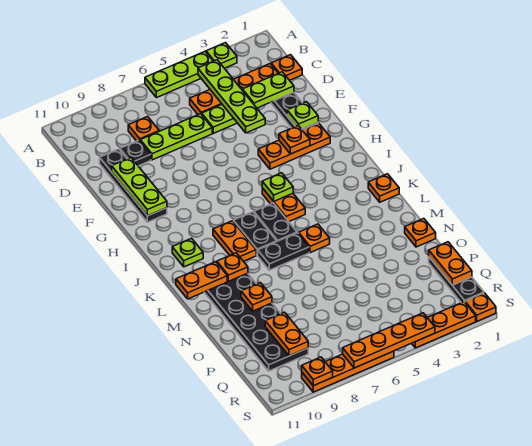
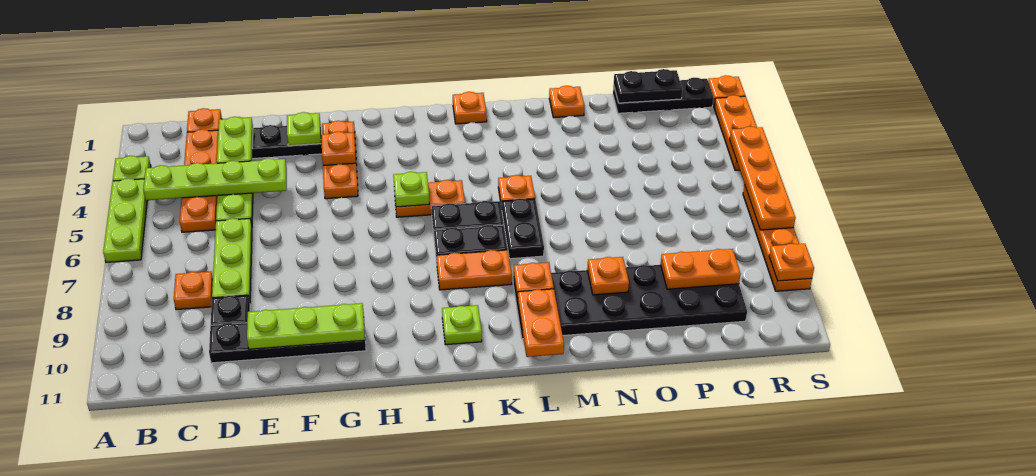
orange 1x2 plate [429,242,472,285] -> black 1x2 plate [614,69,683,103]

